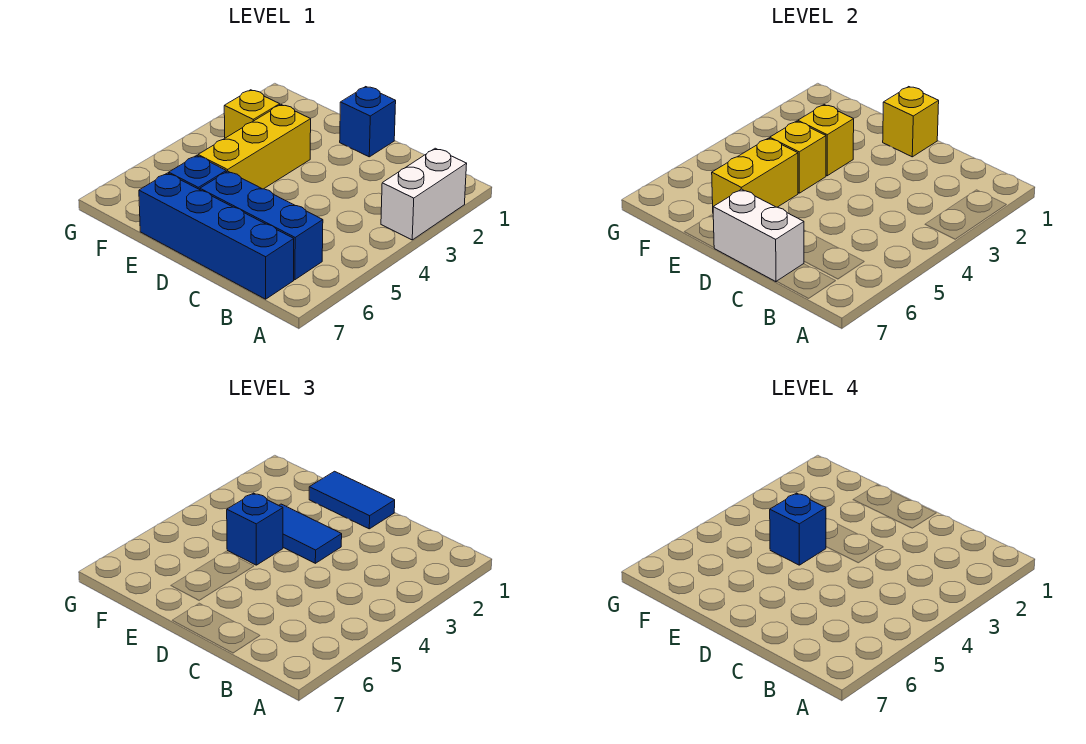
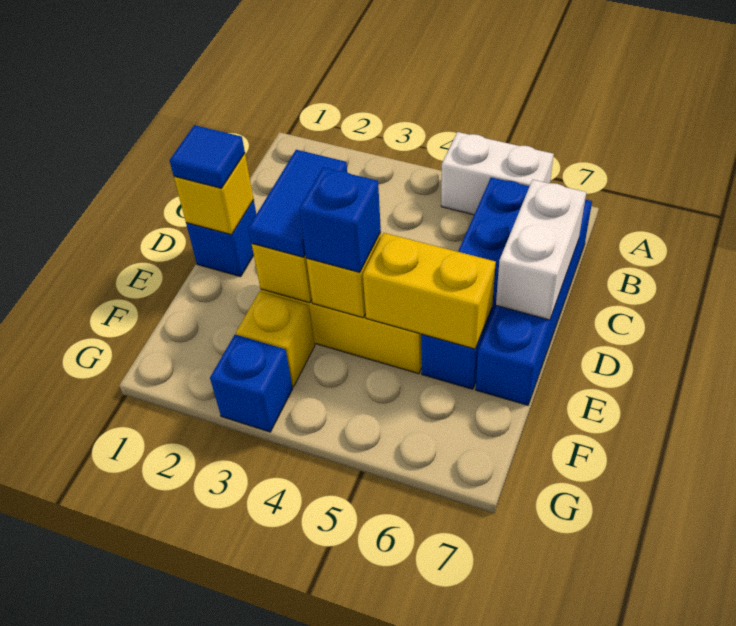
white 1x2 brick [381,148,467,240] -> white 1x2 brick moved to [441,132,554,215]
blue 1x2 tile [309,471,395,529] -> blue 1x1 tile [170,125,245,188]
blue 1x1 brick [770,493,826,565] -> blue 1x1 brick moved to [210,335,293,432]

